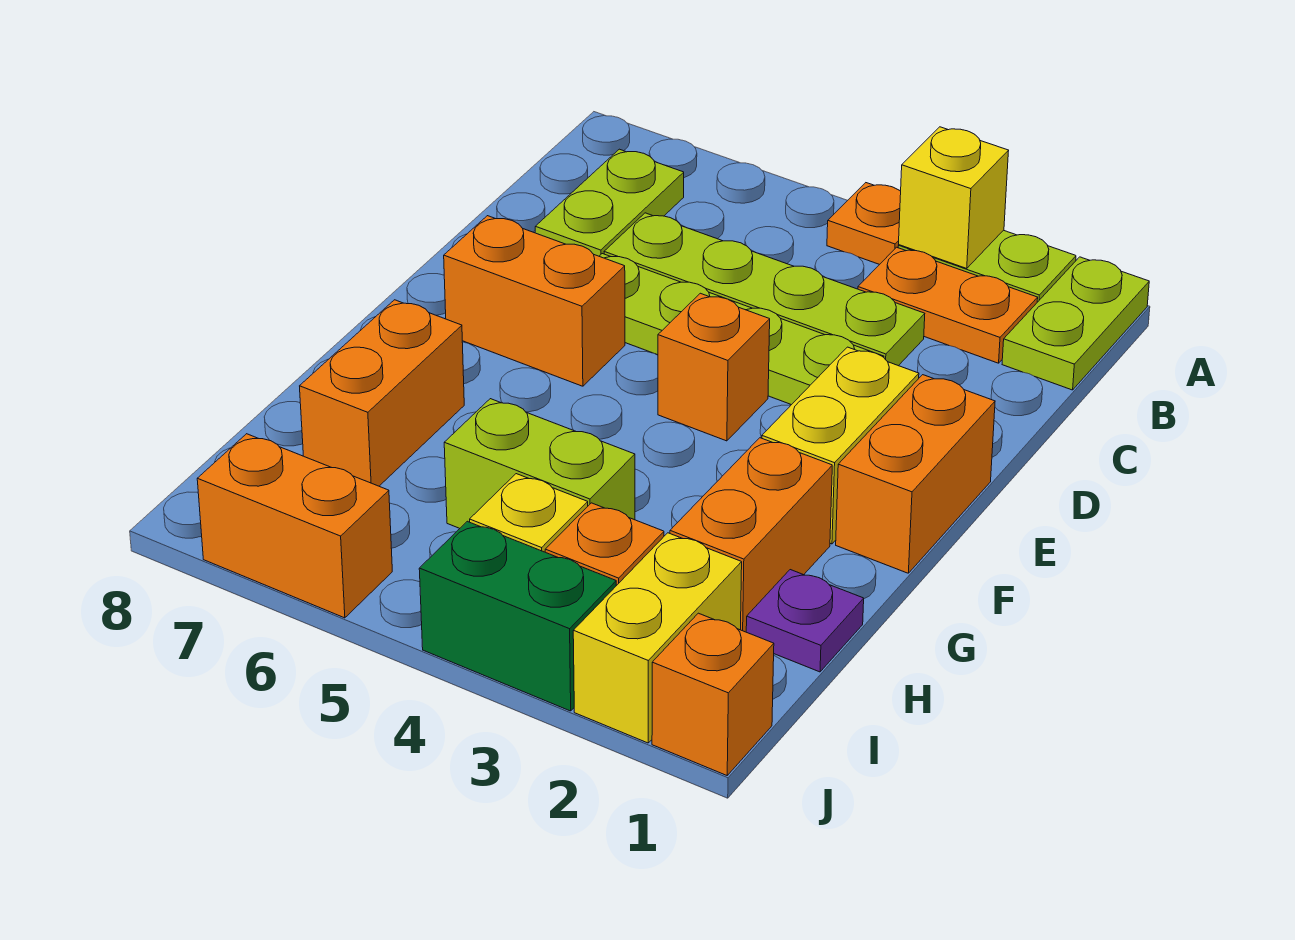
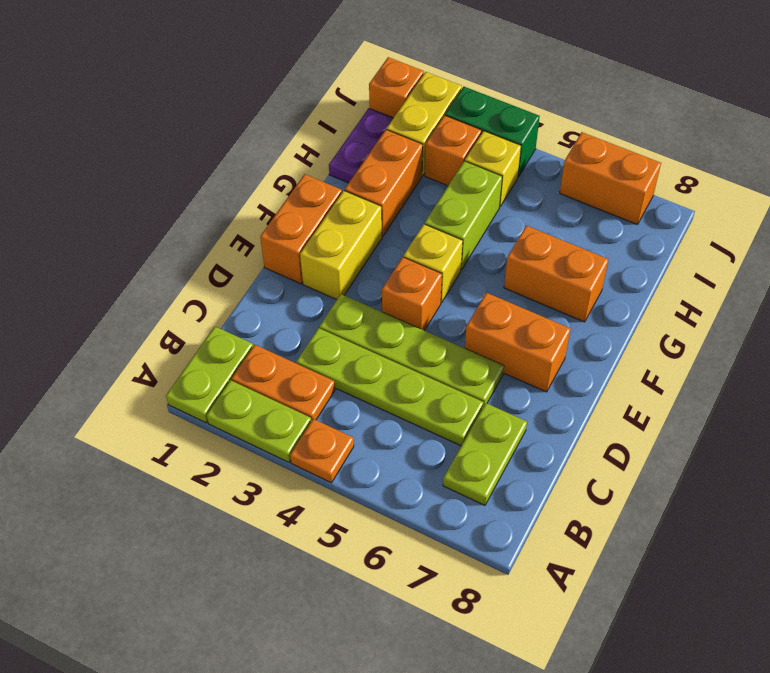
yellow 1x1 brick [899,127,1009,268] -> yellow 1x1 brick moved to [404,224,463,303]
orange 1x2 brick [300,300,464,486] -> orange 1x2 brick turned to [504,226,608,322]
purple 1x1 plate [746,570,864,672] -> purple 1x2 plate [329,108,393,183]
lime 1x2 brick [444,399,635,528] -> lime 1x2 brick turned to [425,161,502,270]

